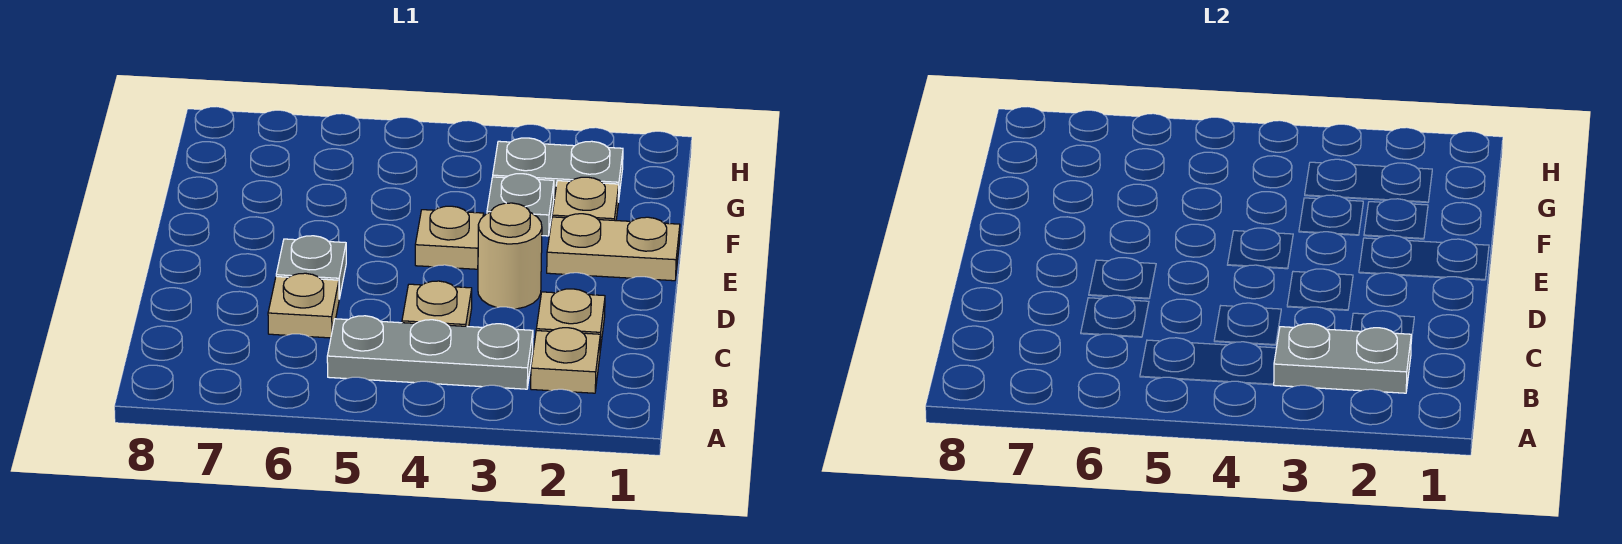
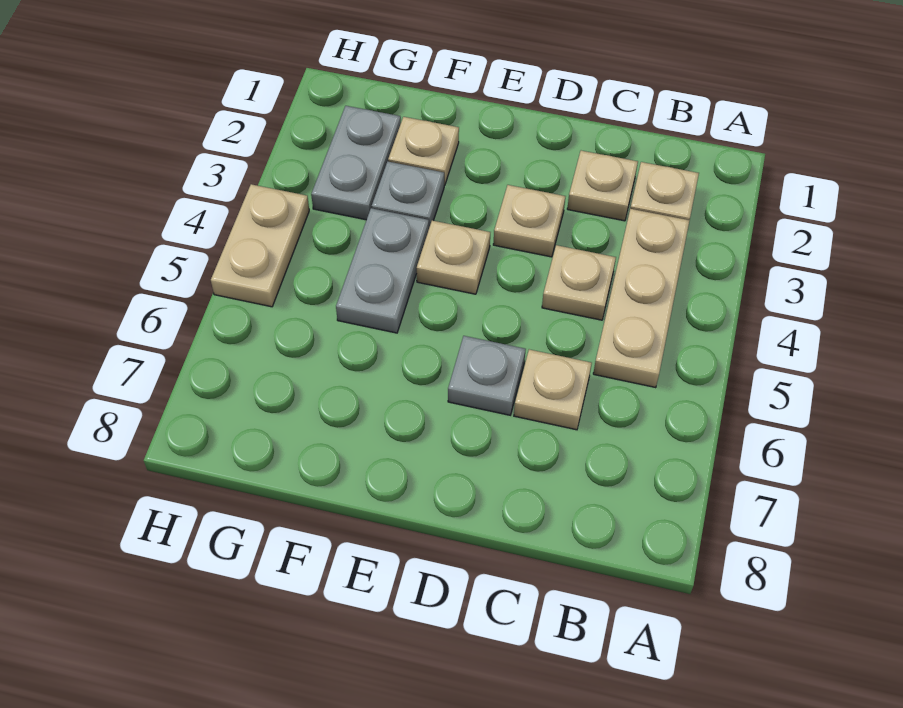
grey 1x2 plate [1273,324,1411,393] -> grey 1x2 plate moved to [336,208,429,333]
grey 1x3 plate [327,316,533,389] -> tan 1x3 plate [593,209,690,388]
tan 1x1 round brick [478,203,542,309] -> tan 1x1 plate [493,185,565,257]
tan 1x2 plate [547,214,680,281] -> tan 1x2 plate moved to [211,184,309,307]

